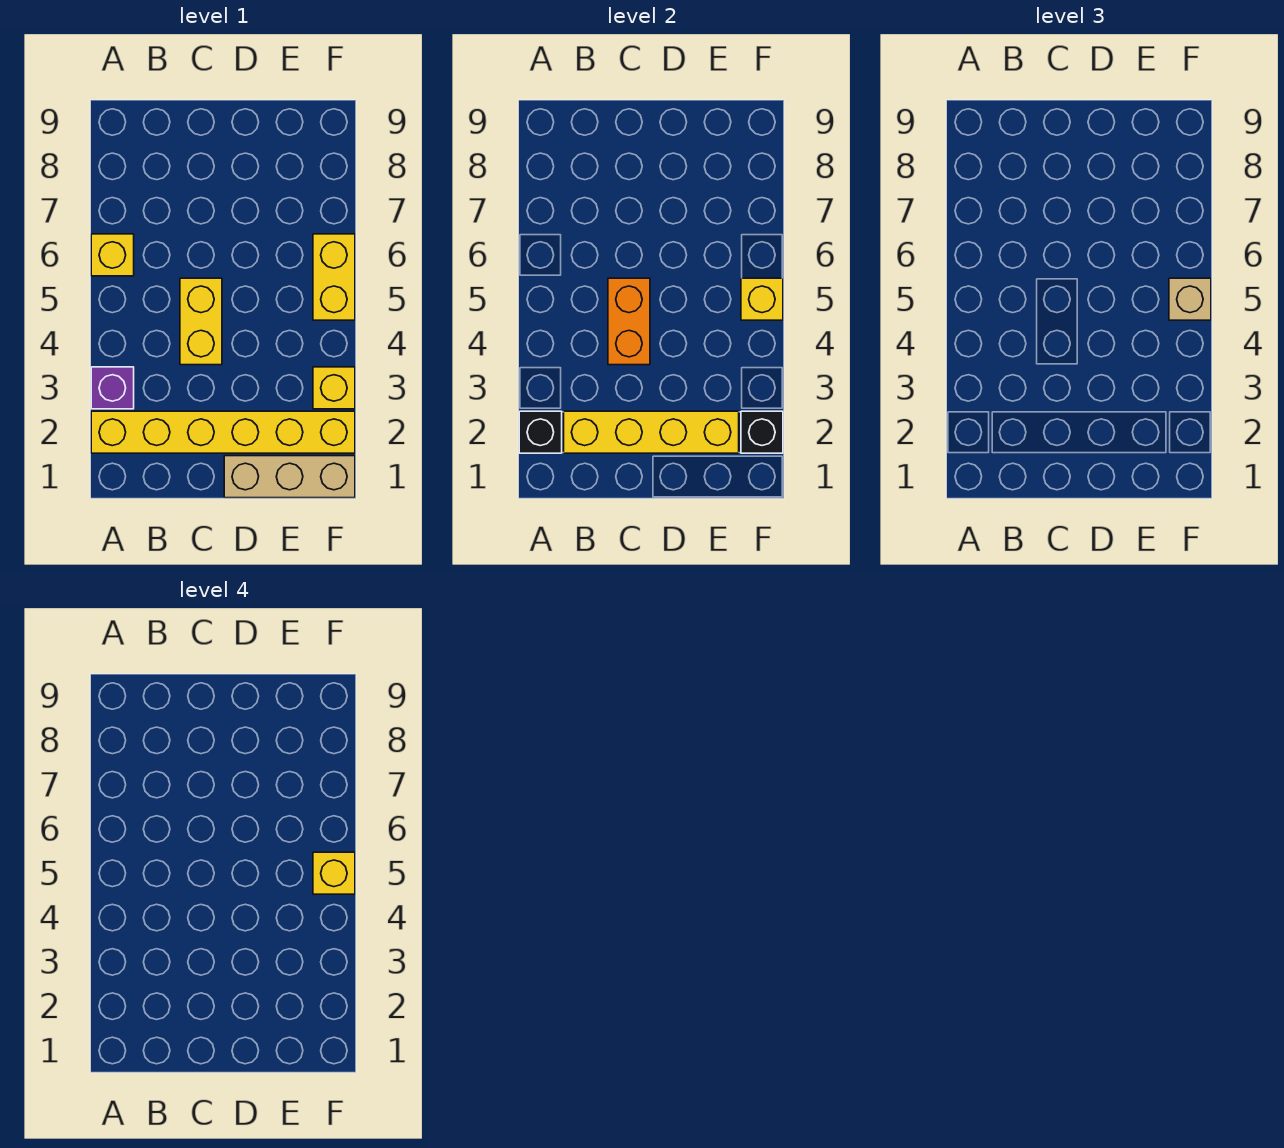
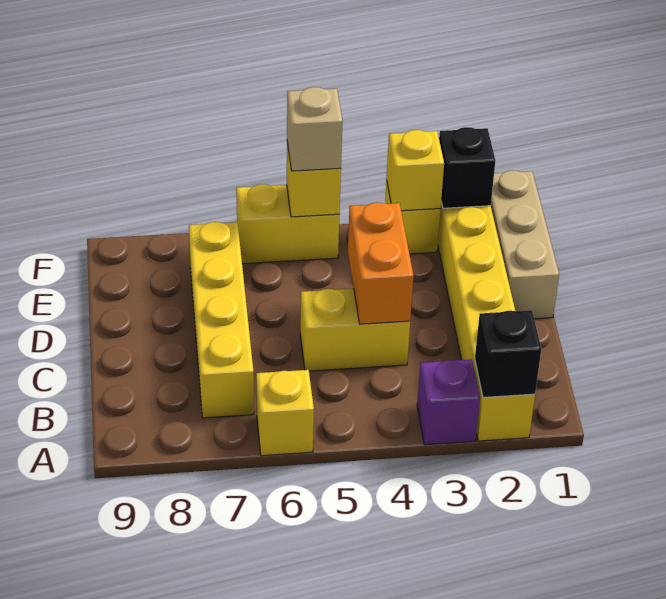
yellow 1x4 brick [564,411,739,453] -> yellow 1x4 brick moved to [189,222,254,418]
orange 1x2 brick [608,278,650,365] -> orange 1x2 brick turned to [348,202,413,324]
yellow 1x1 brick [313,852,355,894] -> yellow 1x1 brick moved to [387,130,444,211]

